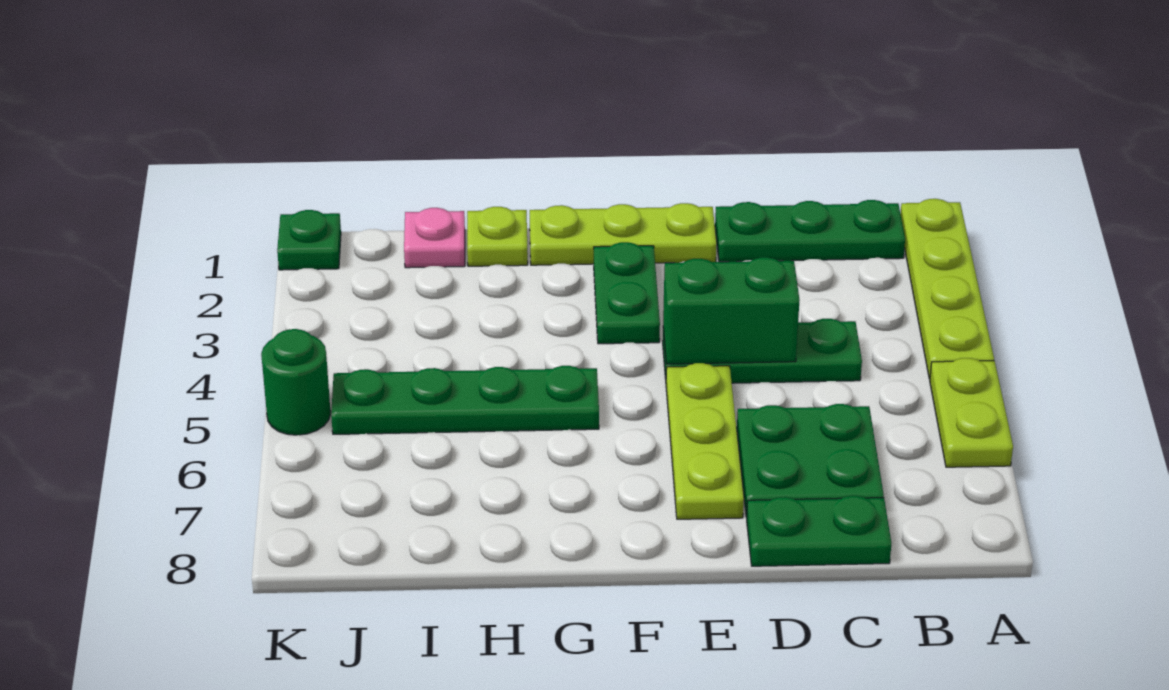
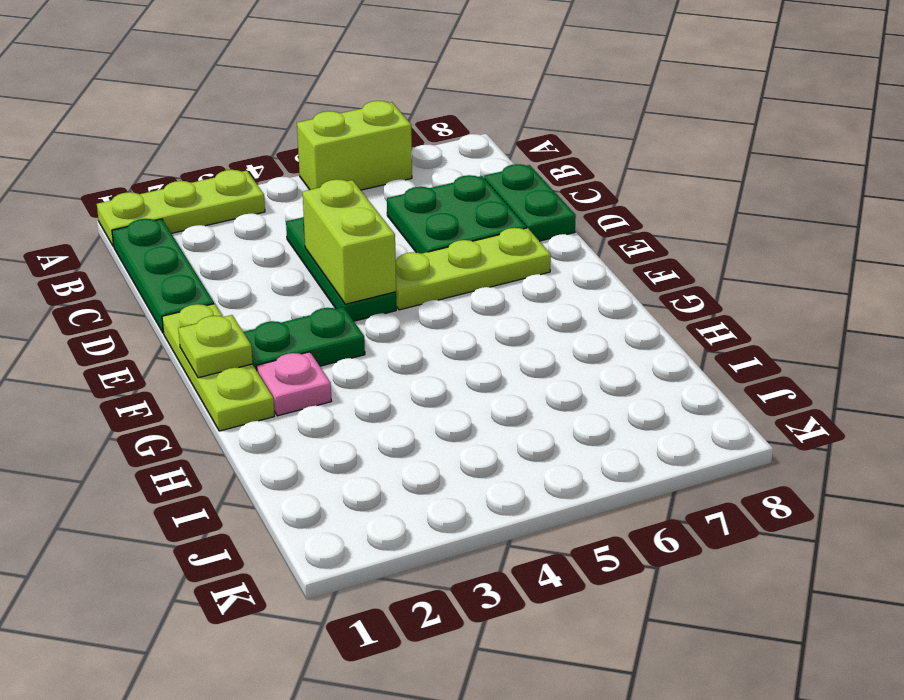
lime 1x4 plate [900,199,994,379] -> lime 1x3 plate [97,170,265,246]
lime 1x2 plate [930,358,1013,467] -> lime 1x2 brick [297,101,412,190]
green 1x2 brick [663,257,800,364] -> lime 1x2 brick [303,179,396,304]
green 1x4 plate [331,366,599,434] -> none
lime 1x1 plate [467,207,528,266] -> lime 1x1 plate moved to [178,315,253,378]
pink 1x1 plate [404,208,465,268] -> pink 1x1 plate moved to [256,352,331,416]
green 1x1 plate [277,210,341,270] -> none
green 1x1 round brick [261,329,331,435] -> none

